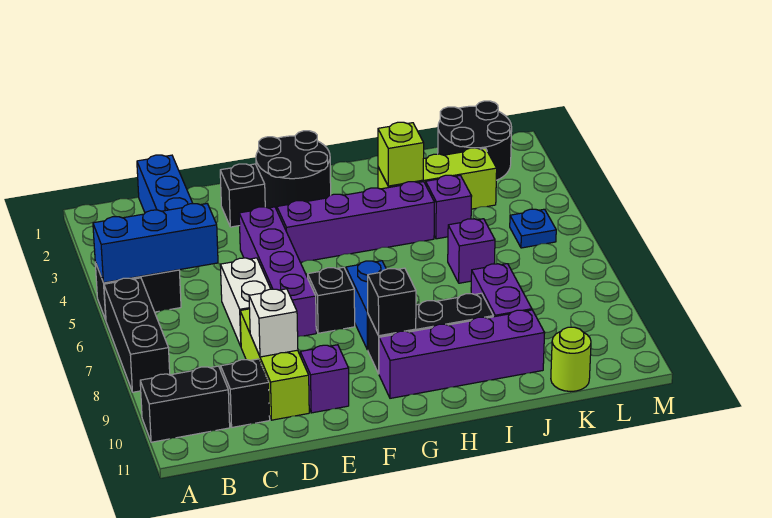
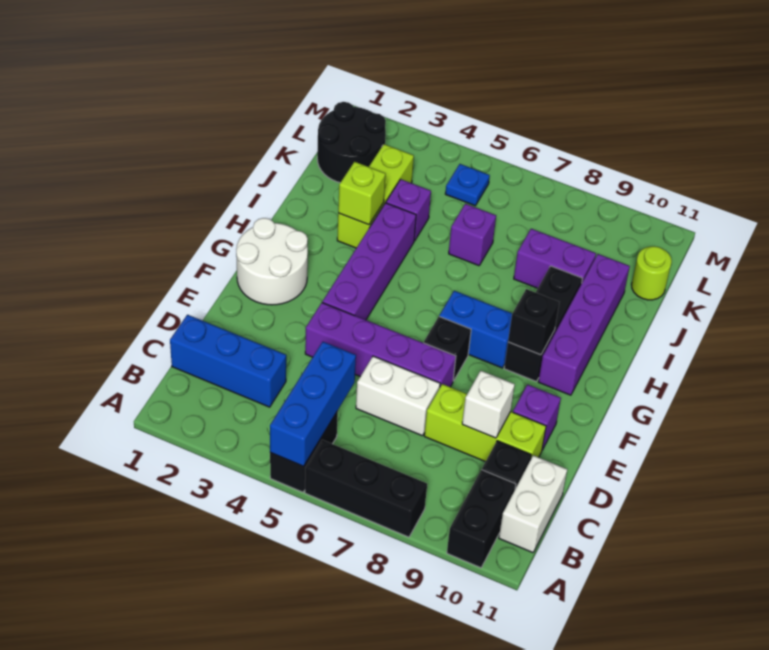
none -> white 1x2 brick [499,455,567,553]
black 1x1 brick [220,164,265,227] -> none
black 2x2 round brick [256,131,331,210] -> white 2x2 round brick [236,218,308,305]

